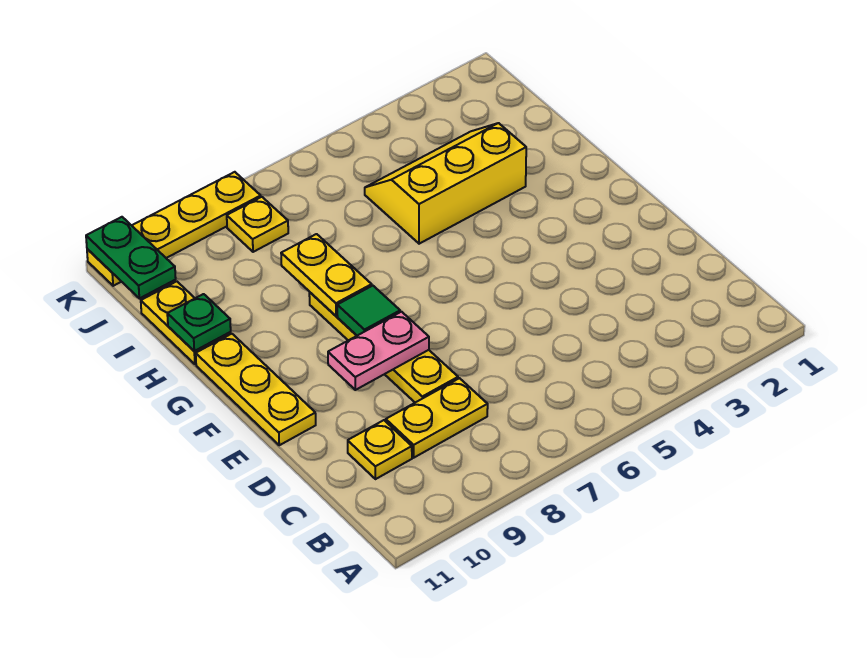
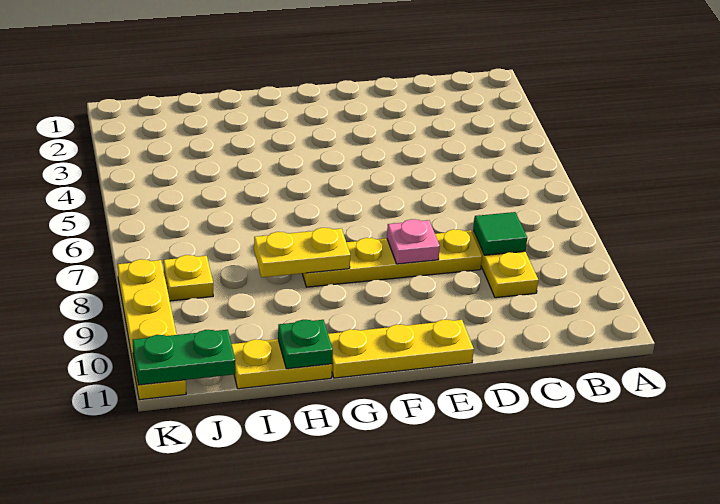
yellow 1x1 plate [348,420,412,479] -> none
pink 1x2 plate [328,312,429,390] -> pink 1x1 plate [387,219,440,264]
green 1x1 tile [337,286,400,336] -> green 1x1 tile moved to [473,212,527,255]
yellow 2x3 slope [365,123,526,244] -> none

